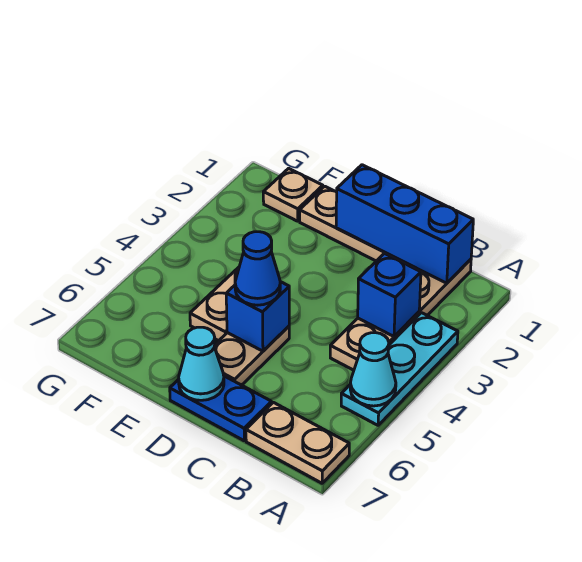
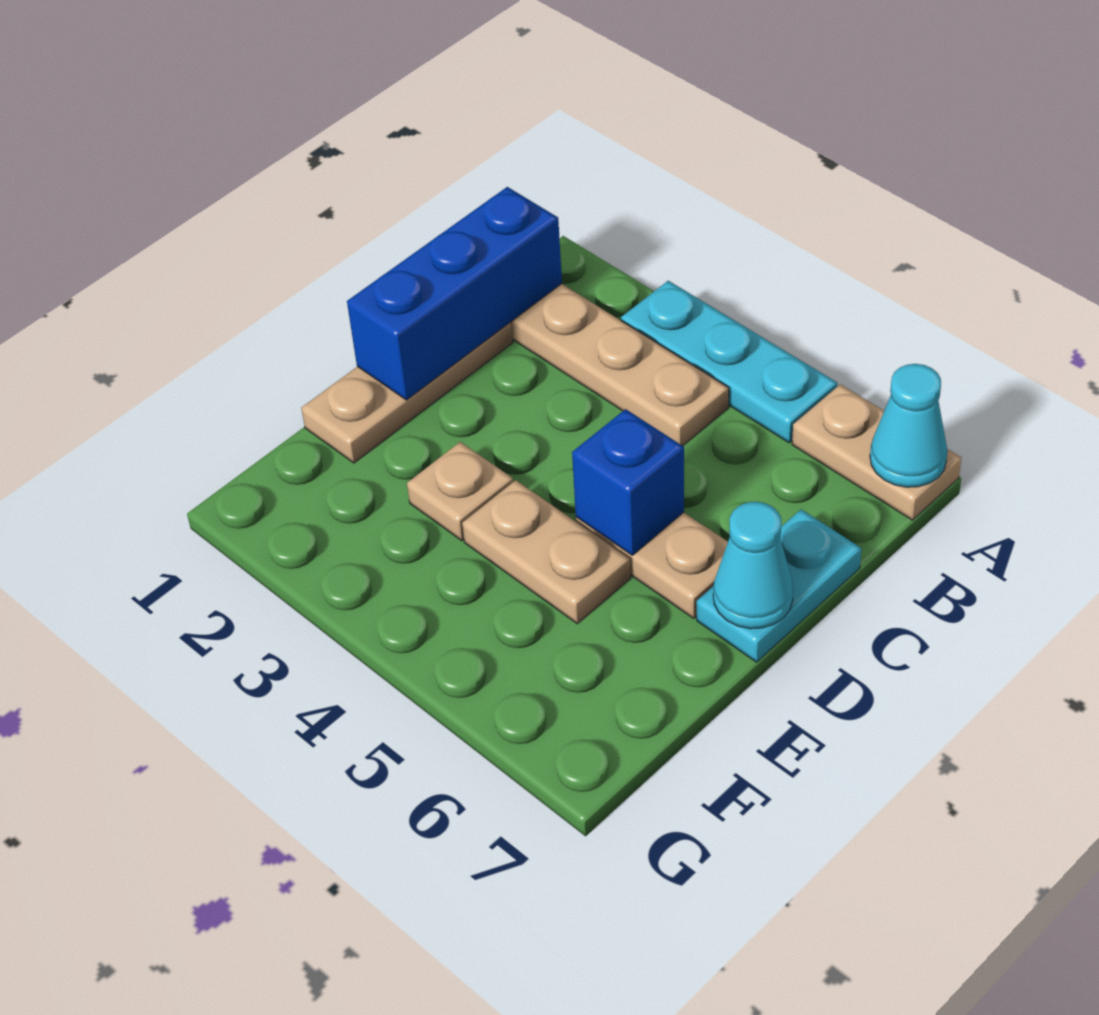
cyan 1x1 cone [350,333,396,406] -> cyan 1x1 cone moved to [870,364,948,487]
tan 1x2 plate [246,402,349,483] -> tan 1x2 plate turned to [792,384,961,520]
blue 1x1 brick [358,253,421,336] -> none
blue 1x2 plate [170,376,271,441] -> cyan 1x2 plate [697,509,861,662]
blue 1x1 cone [235,232,280,305] -> none
tan 1x1 plate [263,168,323,221] -> tan 1x1 plate moved to [407,442,513,541]

